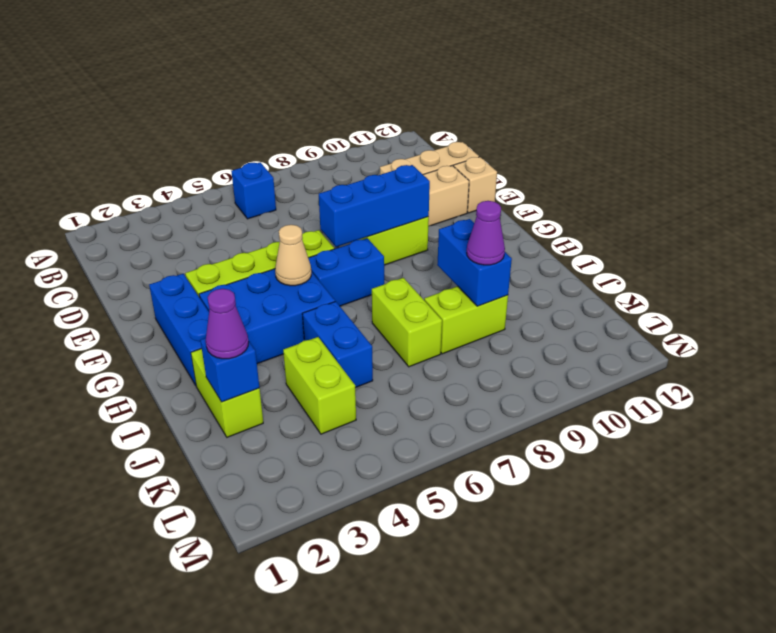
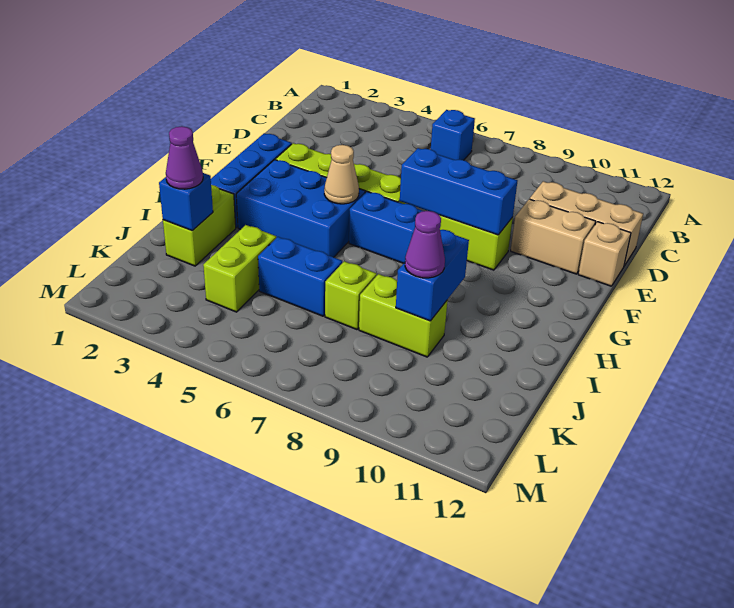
blue 1x2 brick [302,301,373,388] -> blue 1x2 brick turned to [258,237,342,316]
lime 1x2 brick [372,278,442,367] -> lime 1x1 brick [325,261,377,330]

